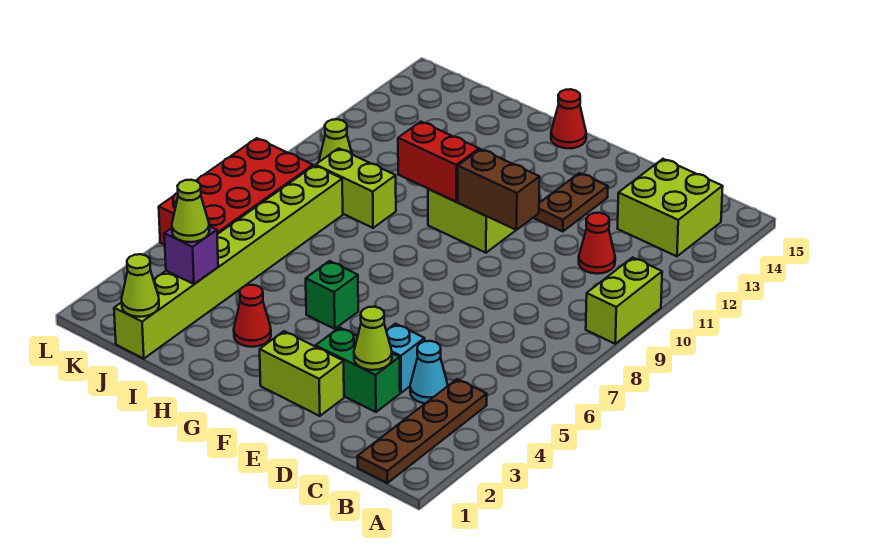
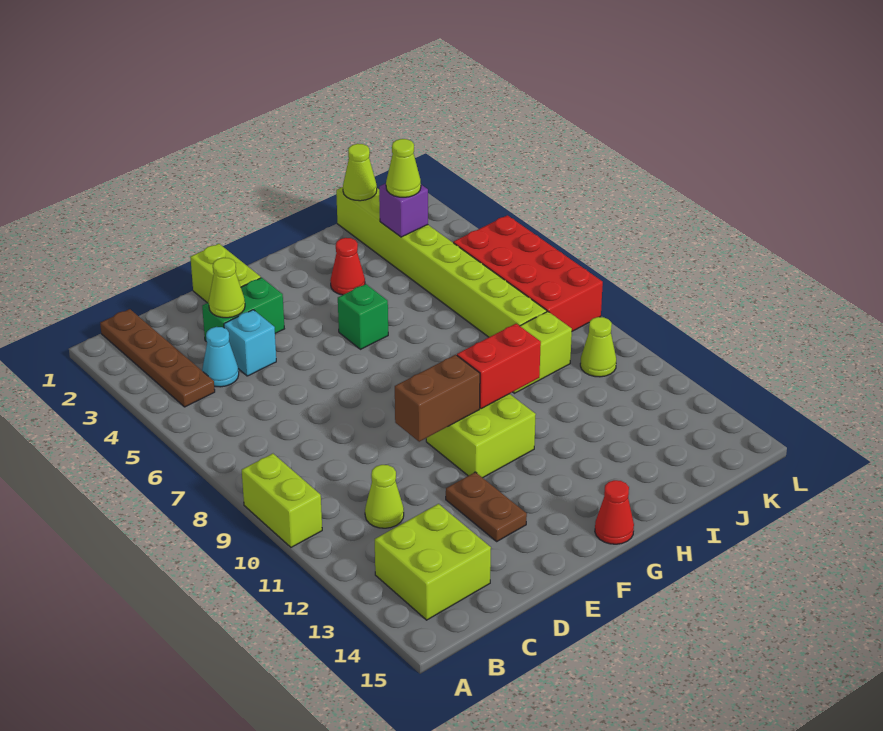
red 1x1 cone [579,213,615,274] -> lime 1x1 cone [365,465,404,528]
lime 1x2 brick [260,331,344,416] -> lime 1x2 brick turned to [190,244,261,303]

